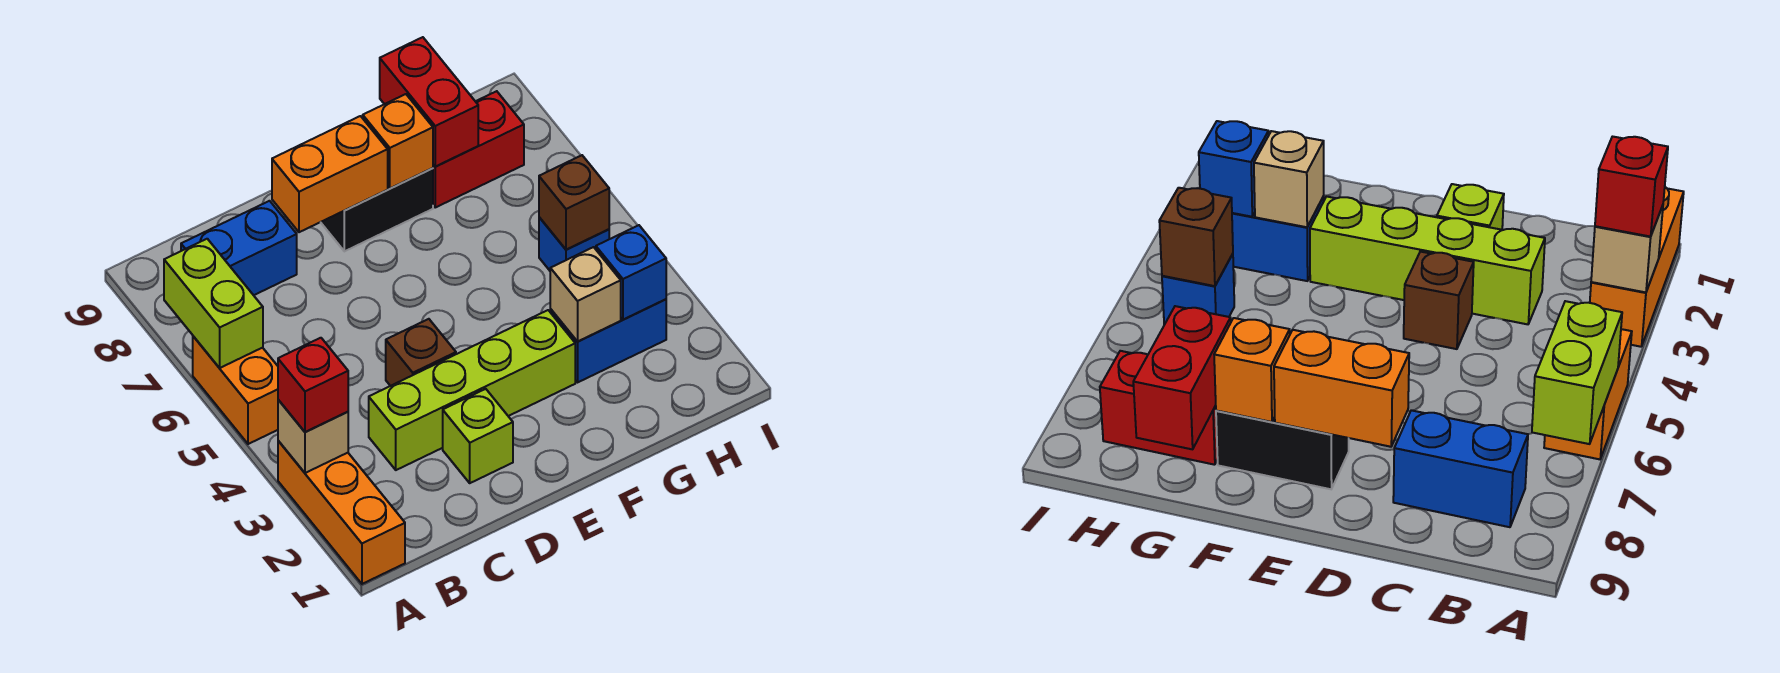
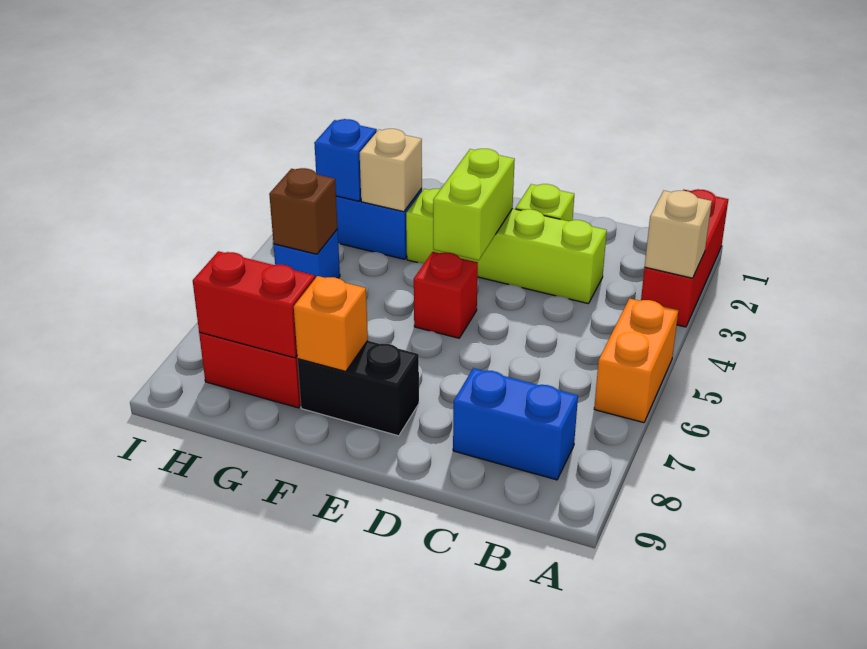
orange 1x3 brick [278,441,405,584] -> red 1x3 brick [641,189,728,327]
red 1x1 brick [278,338,348,432] -> red 1x1 brick moved to [414,252,478,338]
lime 1x2 brick [164,239,263,368] -> lime 1x2 brick moved to [433,149,515,260]
brown 1x1 brick [386,319,456,386] -> none
orange 1x2 brick [272,116,388,232] -> none
red 1x2 brick [380,37,478,166] -> red 1x2 brick turned to [193,251,315,358]

